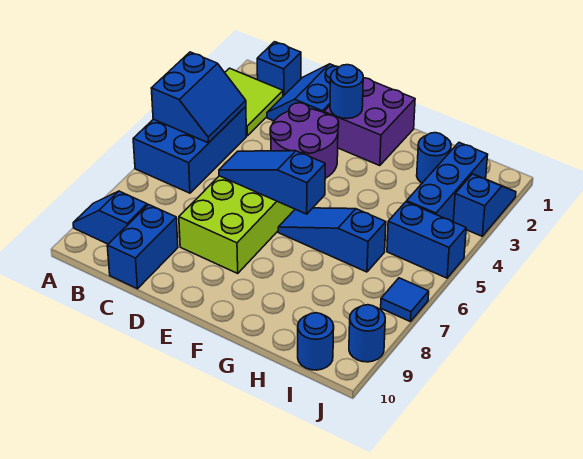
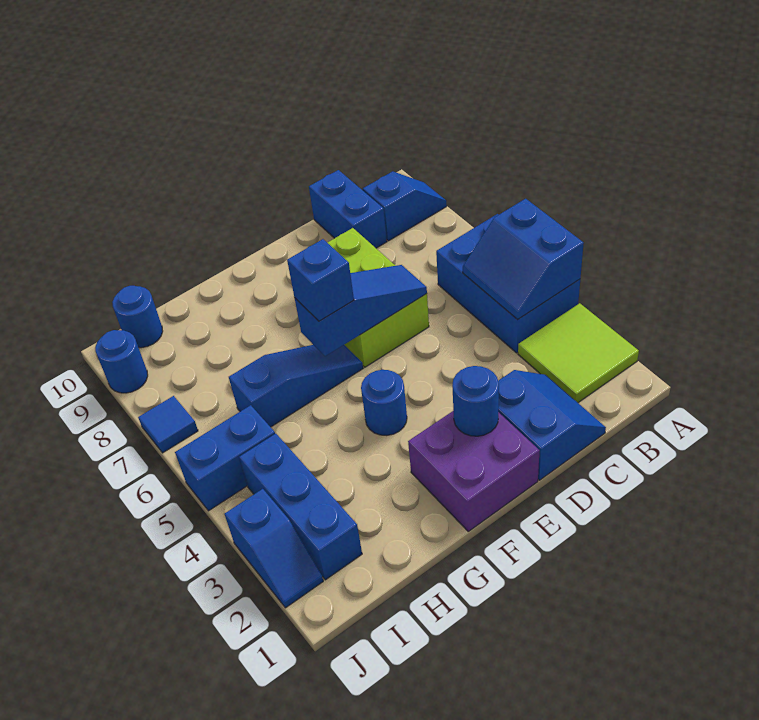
blue 1x1 brick [257,42,301,96] -> blue 1x1 brick moved to [287,239,354,321]
purple 2x2 round brick [270,103,339,178] -> none
blue 1x1 round brick [417,133,451,183] -> blue 1x1 round brick moved to [361,370,407,436]

